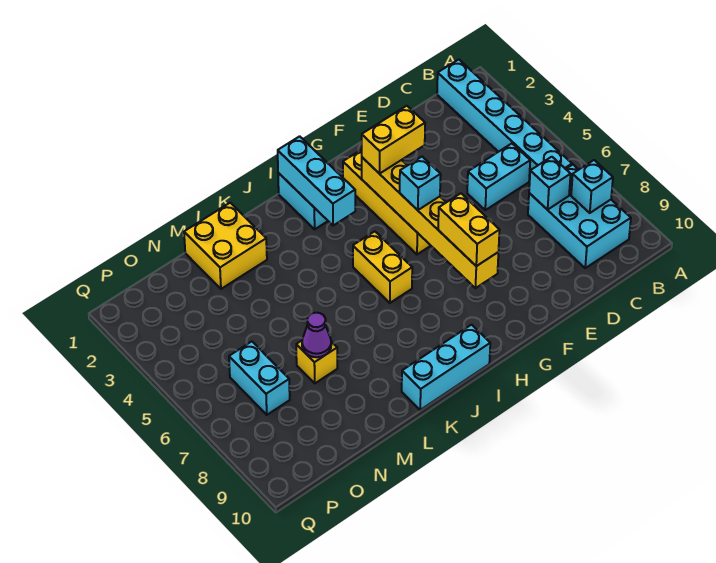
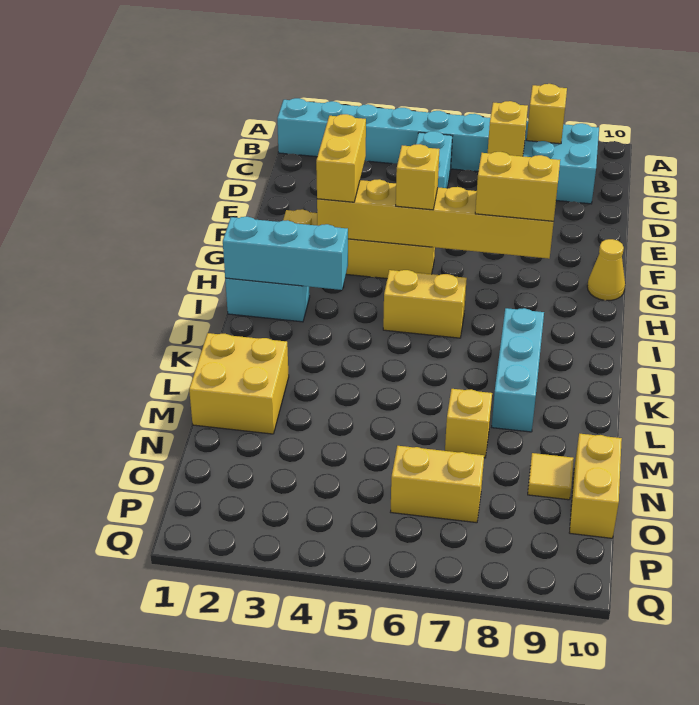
cyan 1x1 brick [571,160,613,213] -> yellow 1x1 brick [527,84,567,144]
cyan 1x1 brick [529,157,571,210] -> yellow 1x1 brick [488,101,528,156]
cyan 1x1 brick [400,157,441,210] -> yellow 1x1 brick [396,144,439,210]
none -> yellow 1x1 cone [587,239,625,300]
cyan 1x3 brick [402,325,490,410] -> cyan 1x3 brick moved to [492,308,544,432]
purple 1x1 cone [302,313,331,357] -> none
none -> yellow 1x1 tile [528,453,574,500]
none -> yellow 1x2 brick [569,434,622,538]
cyan 1x2 brick [229,342,290,415] -> yellow 1x2 brick [391,446,484,523]

